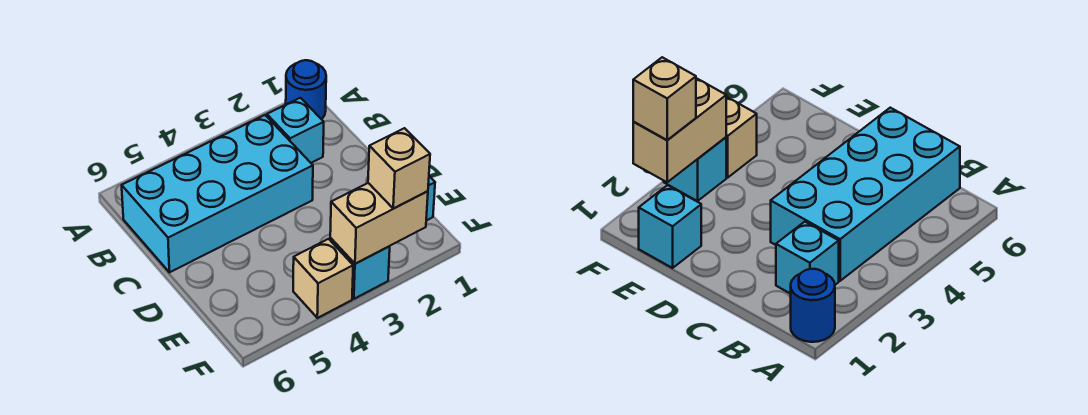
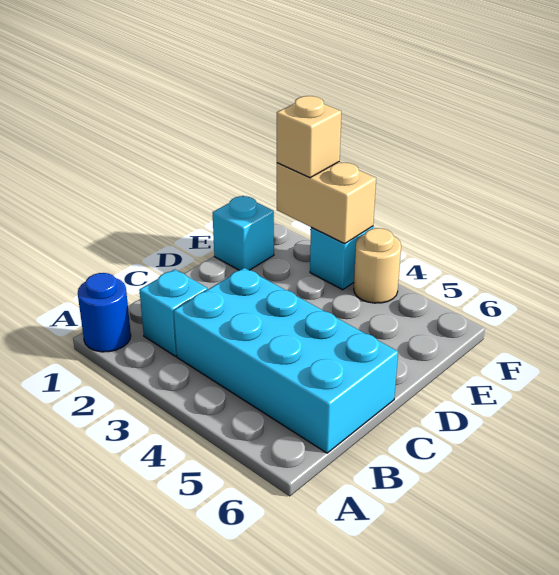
tan 1x1 brick [293,239,353,318] -> tan 1x1 round brick [354,228,401,303]

